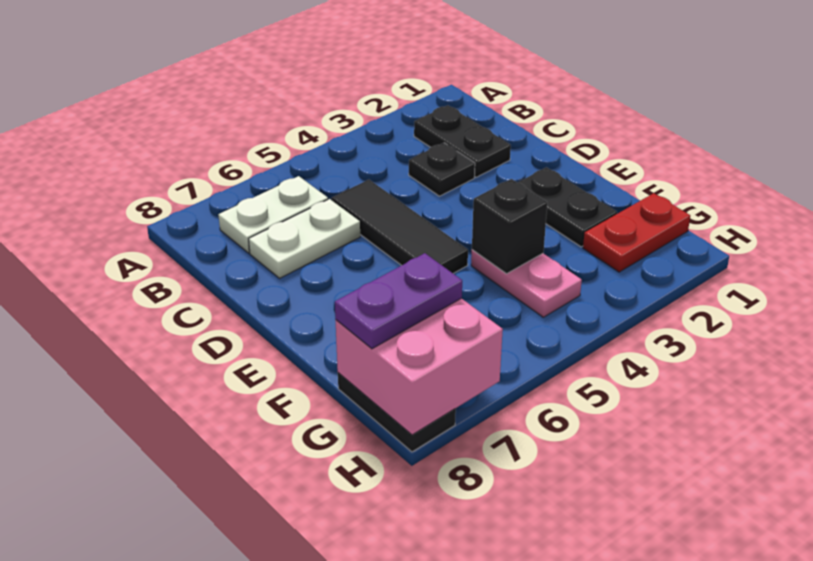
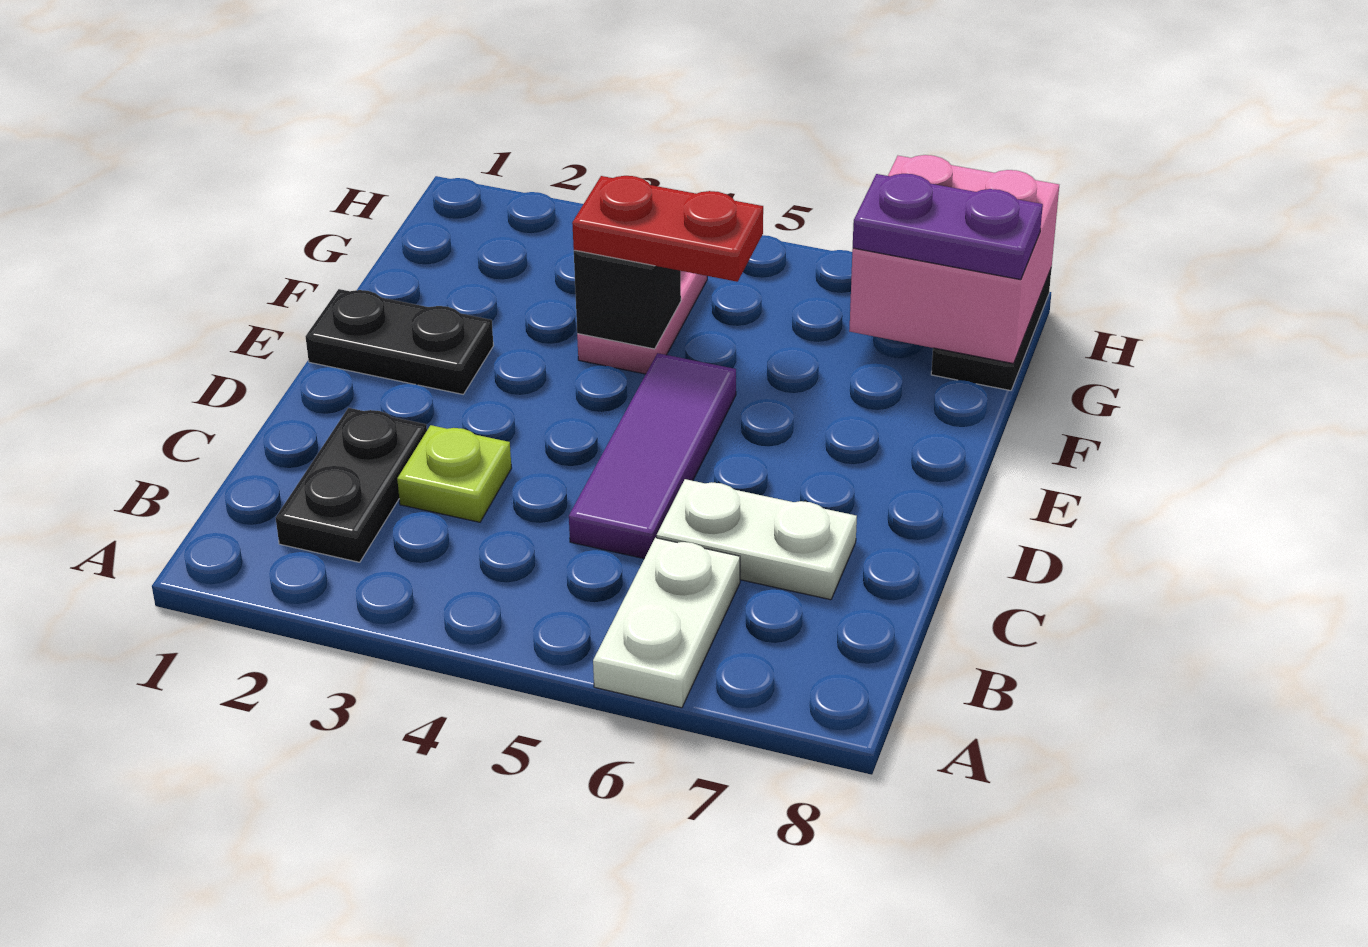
white 1x2 plate [218,176,328,253] -> white 1x2 plate turned to [593,538,740,708]
black 1x1 plate [409,143,475,196] -> lime 1x1 plate [397,425,511,522]
black 1x3 tile [331,180,468,273] -> purple 1x3 tile [569,353,736,559]
black 1x2 plate [518,167,617,247] -> black 1x2 plate turned to [306,289,494,394]
red 1x2 plate [583,193,690,272] -> red 1x2 plate moved to [572,176,763,282]

